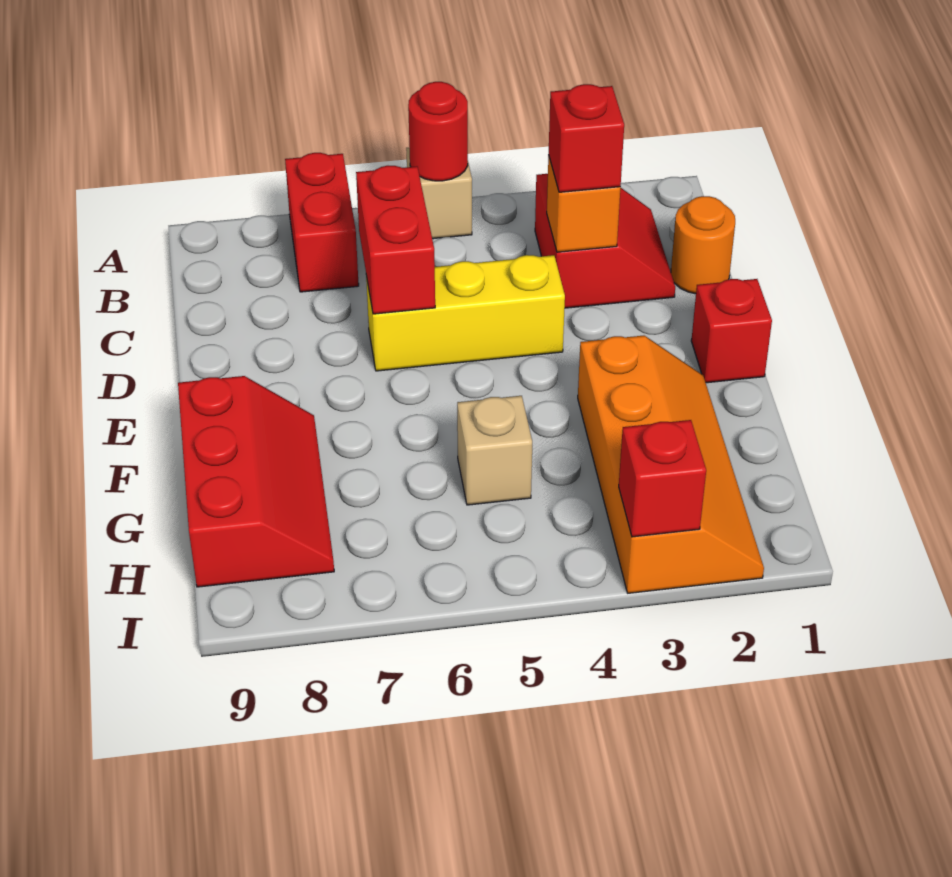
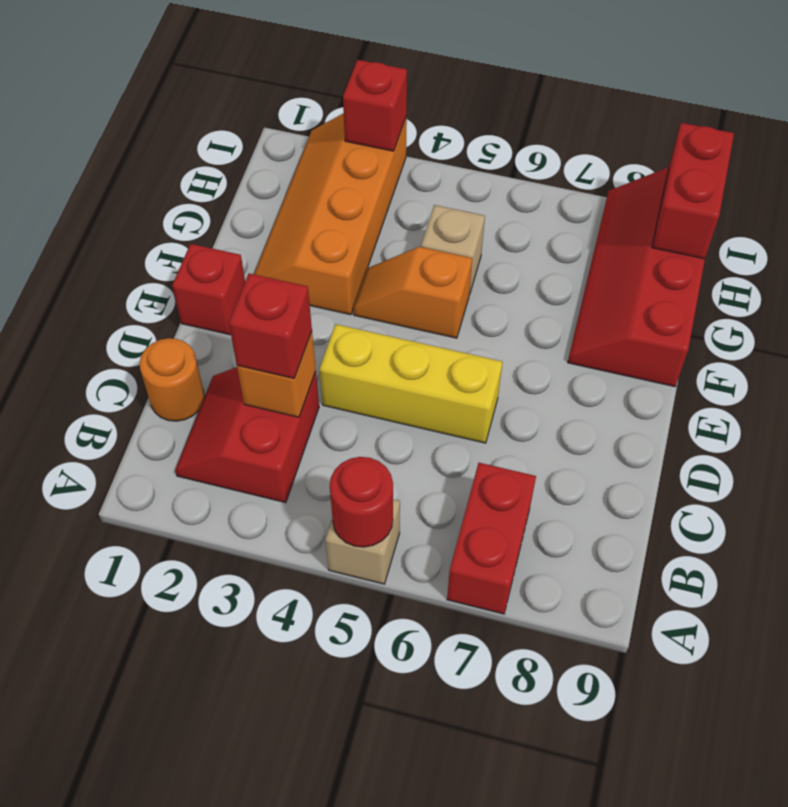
red 1x2 brick [356,166,435,314] -> red 1x2 brick moved to [652,123,734,259]
none -> orange 1x2 slope [354,247,472,338]
red 2x3 slope [178,376,334,587] -> red 2x4 slope [568,168,705,387]

